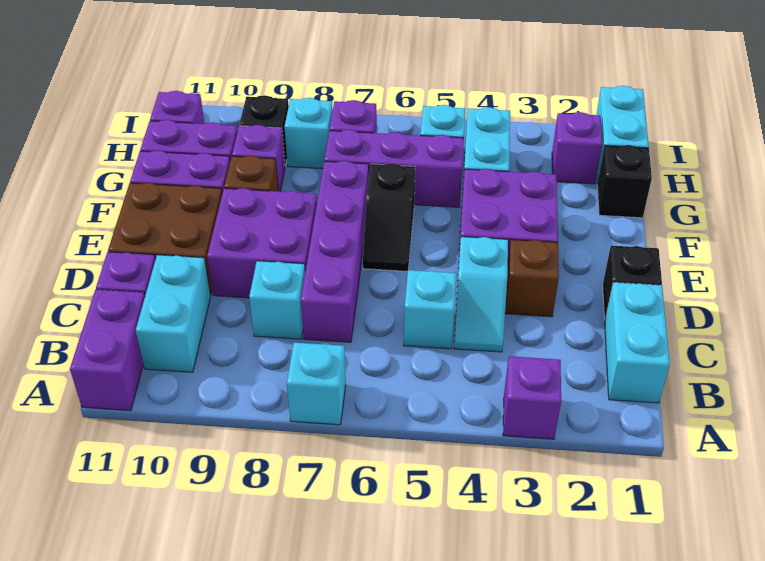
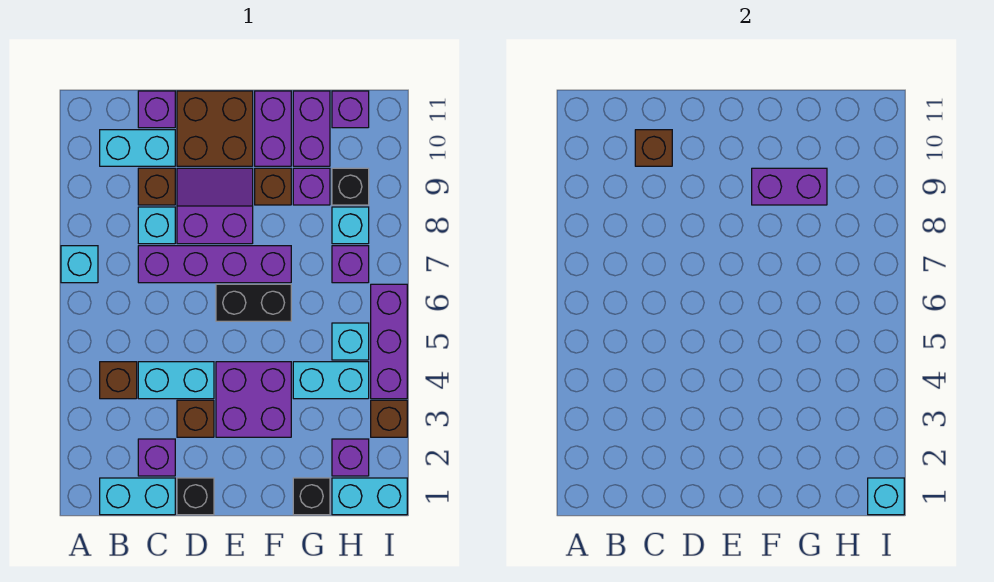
purple 1x1 brick [503,356,561,439] -> purple 1x1 brick moved to [138,439,175,476]
purple 1x2 brick [70,289,145,411] -> purple 1x2 brick moved to [752,168,827,205]
none -> brown 1x1 brick [100,362,137,399]
cyan 1x2 slope [454,237,508,352] -> cyan 1x2 brick [138,362,214,399]
cyan 1x1 brick [404,270,456,349] -> cyan 1x1 brick moved to [868,478,904,515]
none -> brown 1x1 brick [138,168,175,205]
none -> brown 1x1 brick [635,130,672,166]
purple 2x2 brick [207,188,317,298] -> purple 2x2 slope [177,168,253,244]
black 1x2 slope [363,163,415,271] -> black 1x2 brick [216,284,291,321]
purple 1x3 brick [324,130,464,207] -> purple 1x3 brick moved to [371,284,407,399]
none -> brown 1x1 brick [371,400,407,437]

